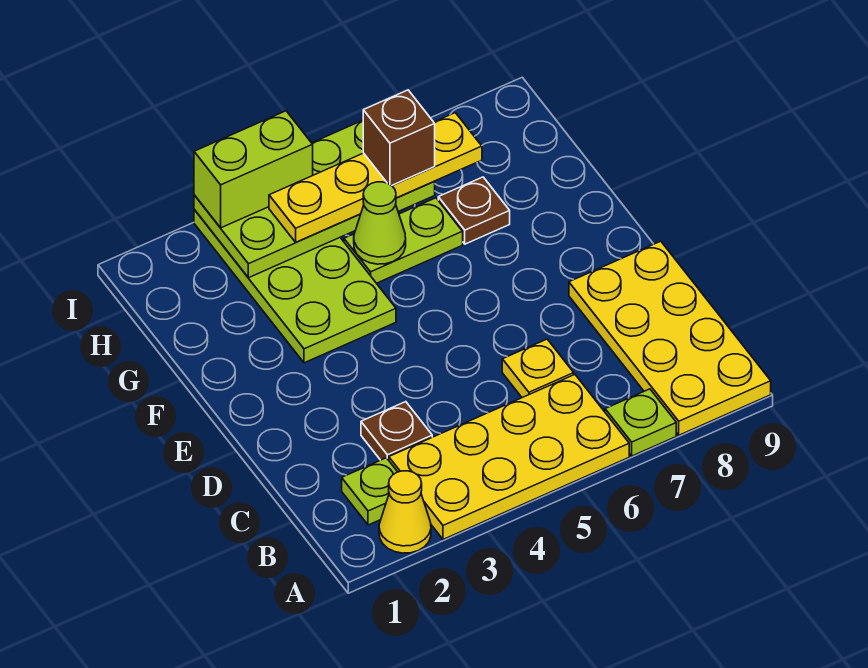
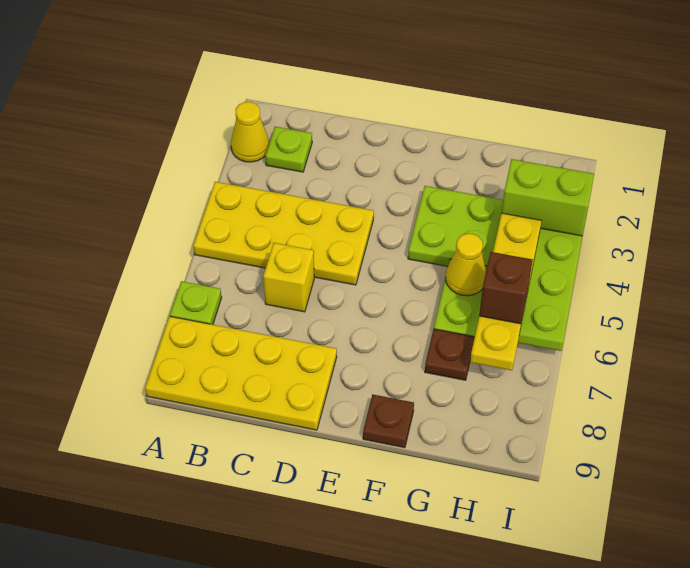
yellow 2x4 plate [389,375,629,539] -> yellow 2x4 plate turned to [193,182,374,285]
brown 1x1 plate [361,402,432,460] -> brown 1x1 plate moved to [363,395,414,448]
yellow 1x1 plate [502,339,574,398] -> yellow 1x1 brick [263,243,314,312]
lime 1x1 cone [354,182,406,264] -> yellow 1x1 cone [446,234,486,296]
lime 1x2 brick [194,111,313,228] -> lime 1x2 brick turned to [502,159,594,236]

